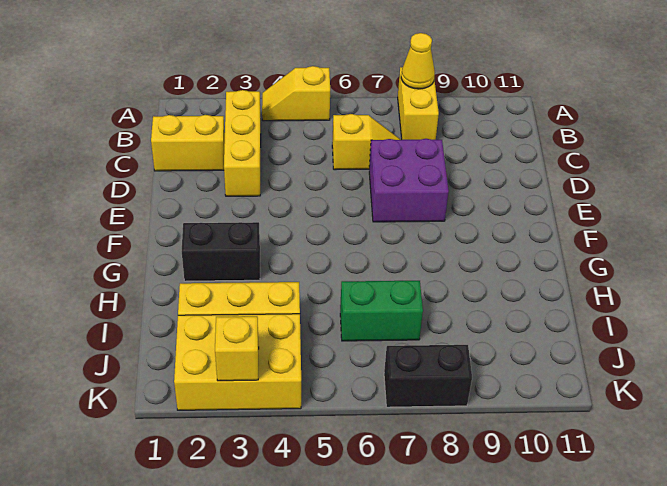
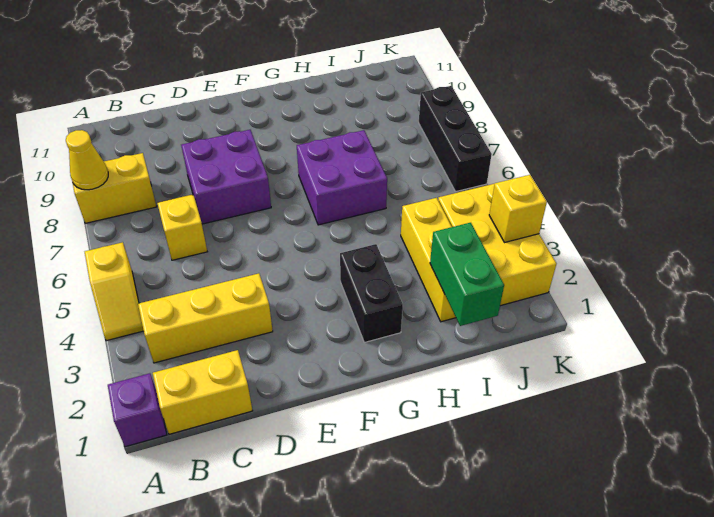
none -> purple 1x1 brick [108,373,167,447]
yellow 1x2 brick [151,115,225,171] -> yellow 1x2 brick turned to [153,350,253,434]
none -> purple 2x2 brick [297,130,387,225]
green 1x2 brick [340,281,423,341] -> green 1x2 brick moved to [430,223,504,326]
black 1x2 brick [384,345,472,407] -> black 1x3 brick [419,86,492,192]

